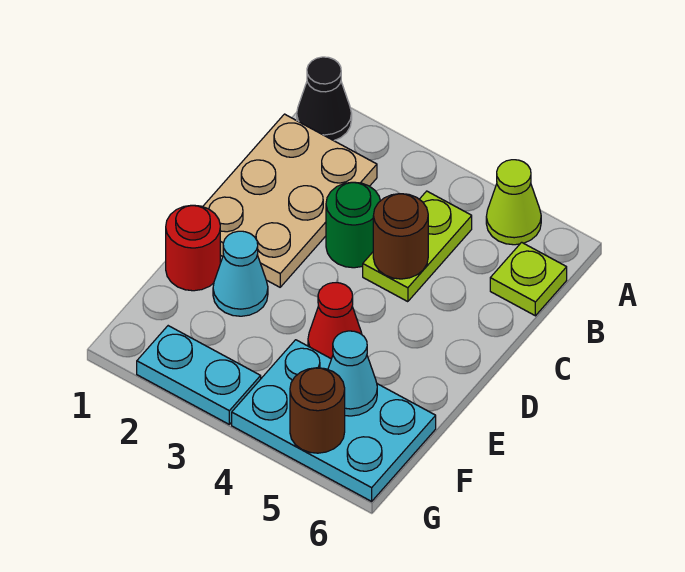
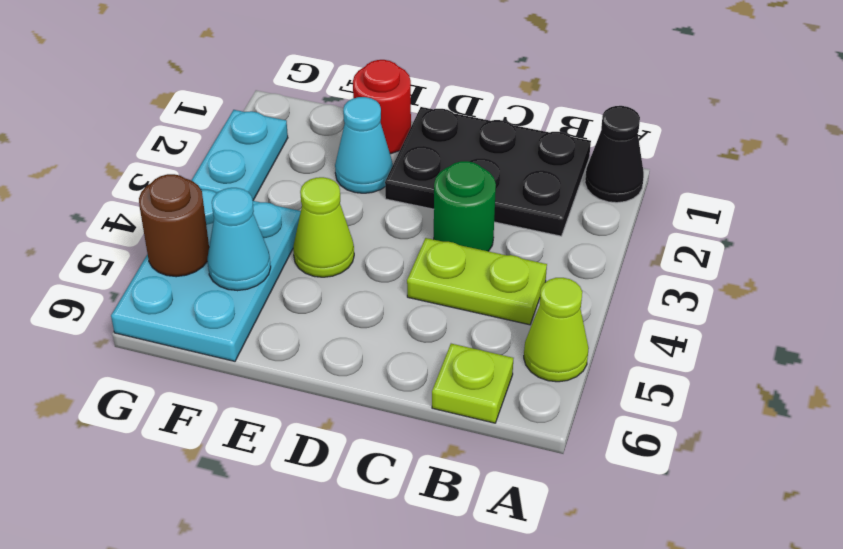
tan 2x3 plate [203,114,377,287] -> black 2x3 plate [385,107,591,236]
brown 1x1 round brick [373,194,428,279] -> none
red 1x1 cone [308,283,362,359] -> lime 1x1 cone [293,177,354,277]

